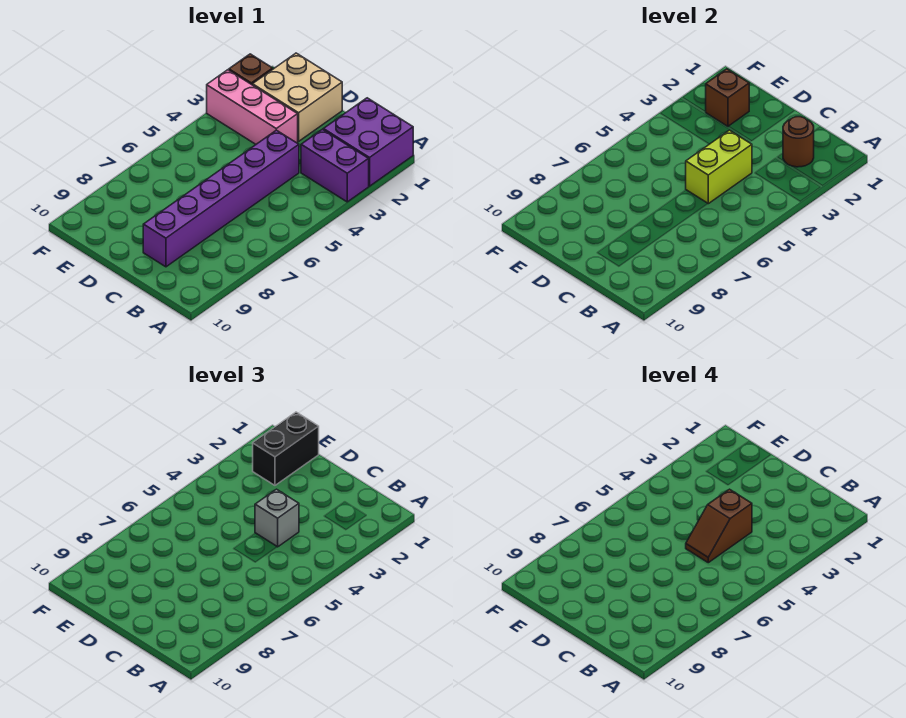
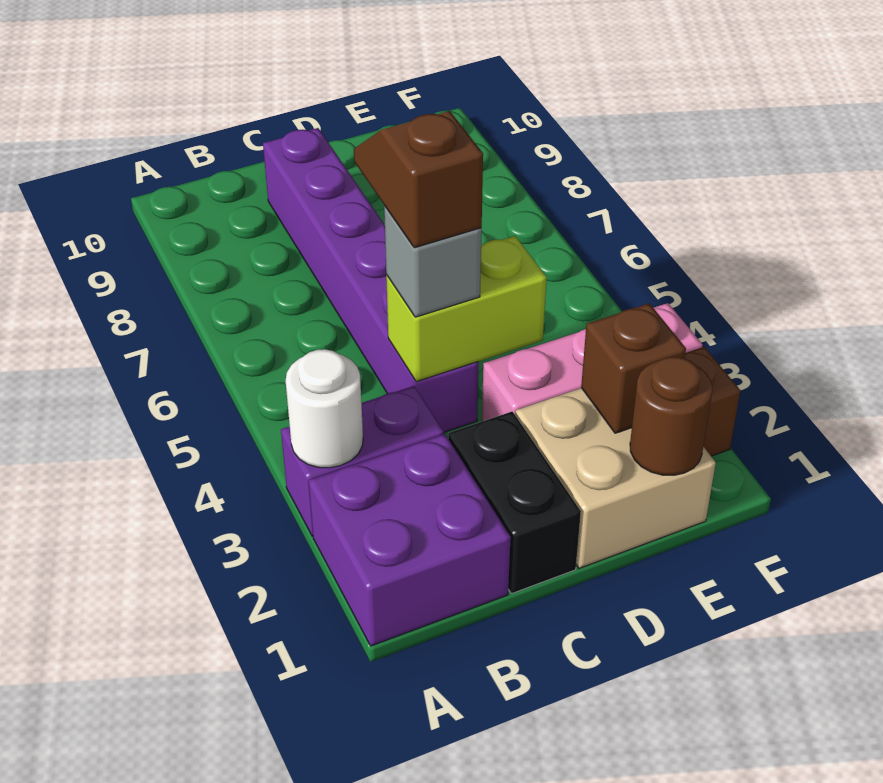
none -> white 1x1 round brick [286,349,363,468]
brown 1x1 round brick [783,117,814,167] -> brown 1x1 round brick moved to [630,357,712,475]
lime 1x2 brick [686,130,752,204] -> lime 1x2 brick turned to [386,236,547,382]
black 1x2 brick [253,412,319,485] -> black 1x2 brick moved to [448,412,581,594]

